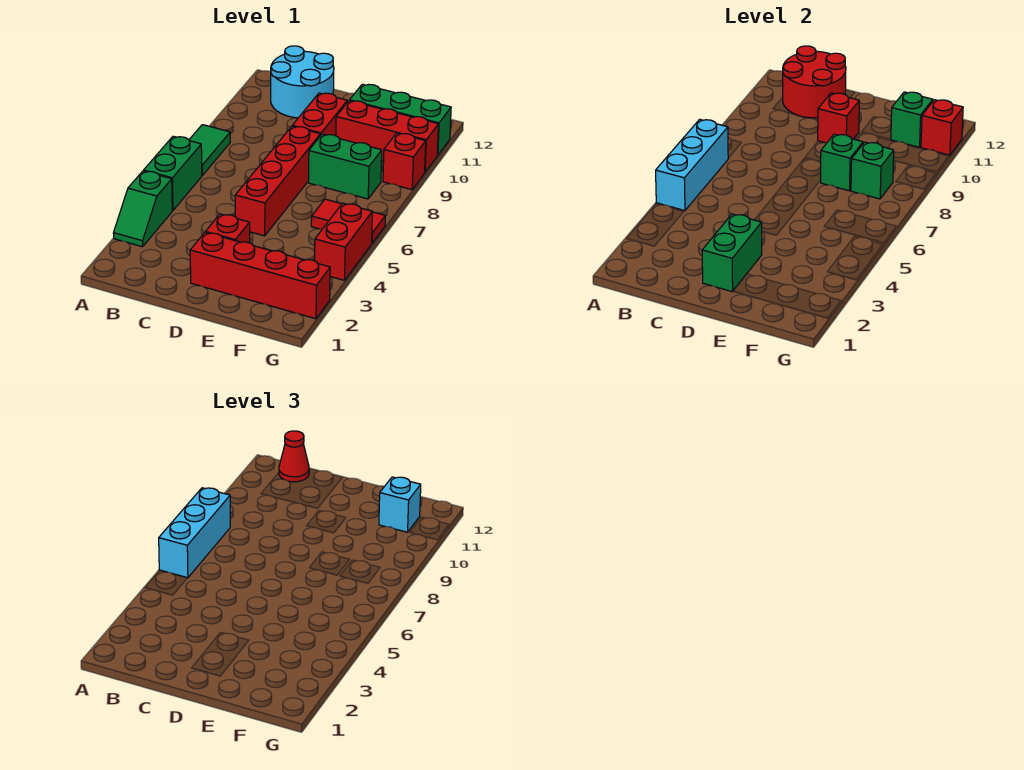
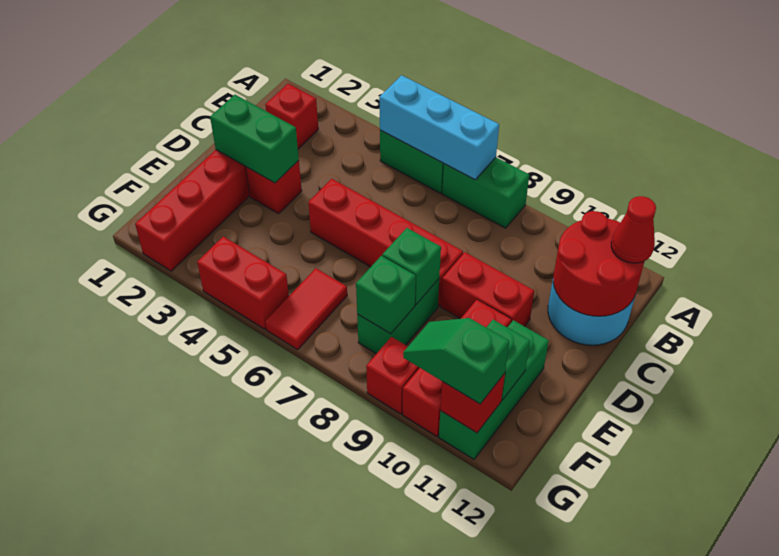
green 1x2 slope [114,171,172,247] -> green 1x2 slope moved to [403,318,509,404]
cyan 1x3 brick [159,488,230,578] -> none
green 1x2 tile [189,125,230,175] -> green 1x2 brick [442,158,529,228]
red 1x1 brick [818,93,859,143] -> red 1x1 brick moved to [265,84,318,149]
cyan 1x1 brick [379,477,421,532] -> none

